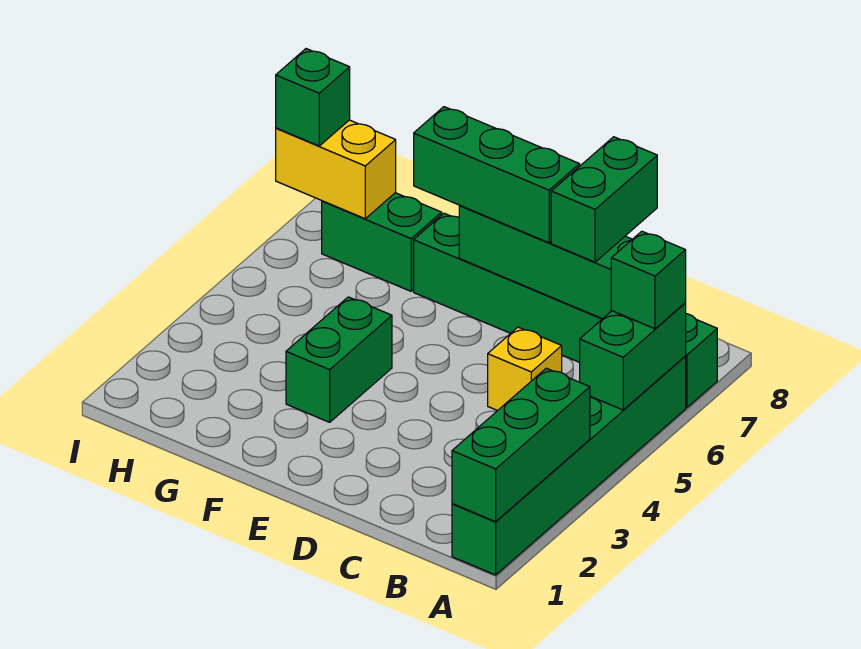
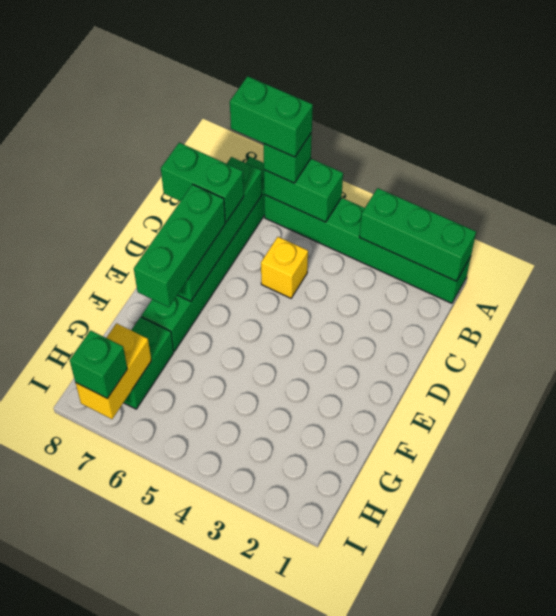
green 1x2 brick [286,297,392,422] -> green 1x2 brick moved to [230,76,313,157]

